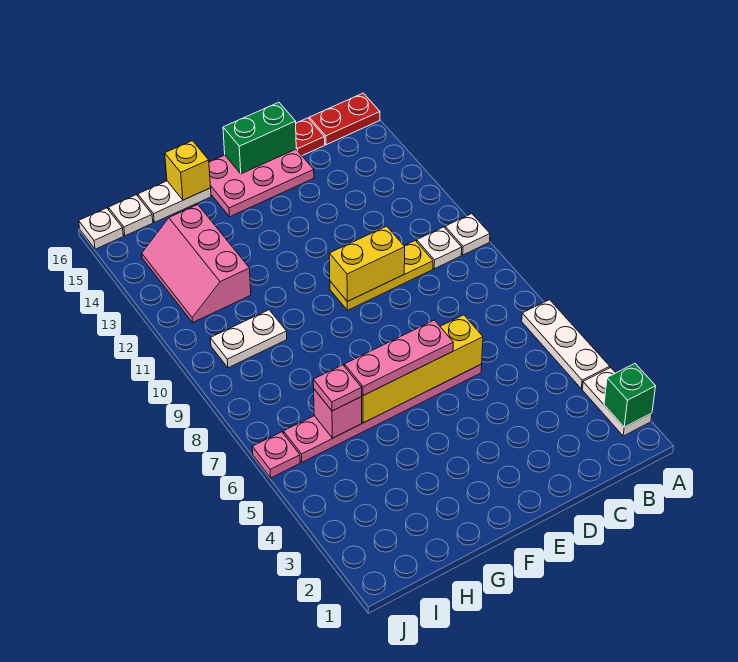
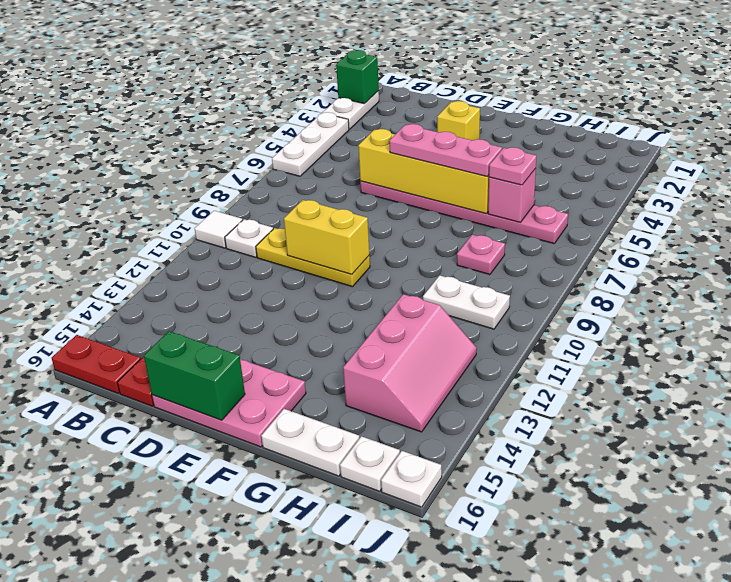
white 1x1 plate [445,214,490,255] -> white 1x1 tile [195,211,243,248]
yellow 1x1 brick [165,141,211,200] -> yellow 1x1 brick moved to [437,101,480,140]
pink 1x1 plate [252,432,300,478] -> pink 1x1 plate moved to [457,235,505,275]

